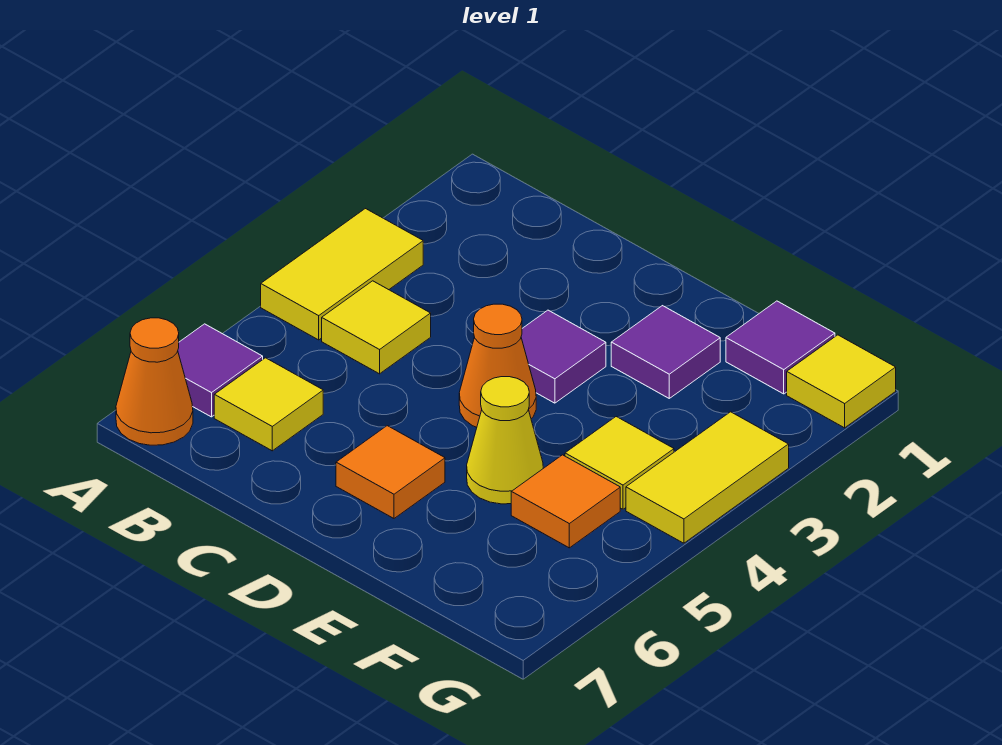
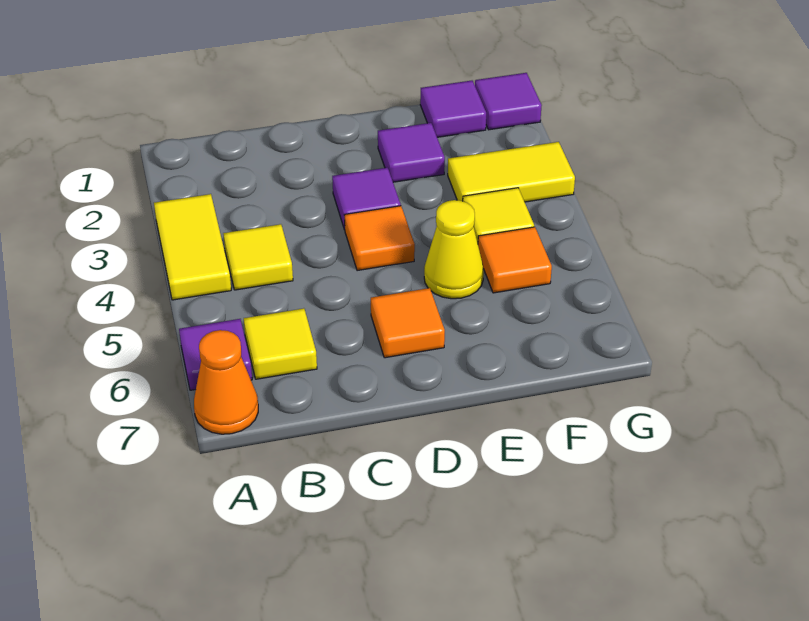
orange 1x1 cone [459,304,536,427] -> orange 1x1 tile [345,206,415,271]
yellow 1x1 tile [787,335,896,428] -> purple 1x1 tile [475,73,542,130]
yellow 1x2 tile [626,412,789,543] -> yellow 1x2 tile turned to [448,142,575,202]

